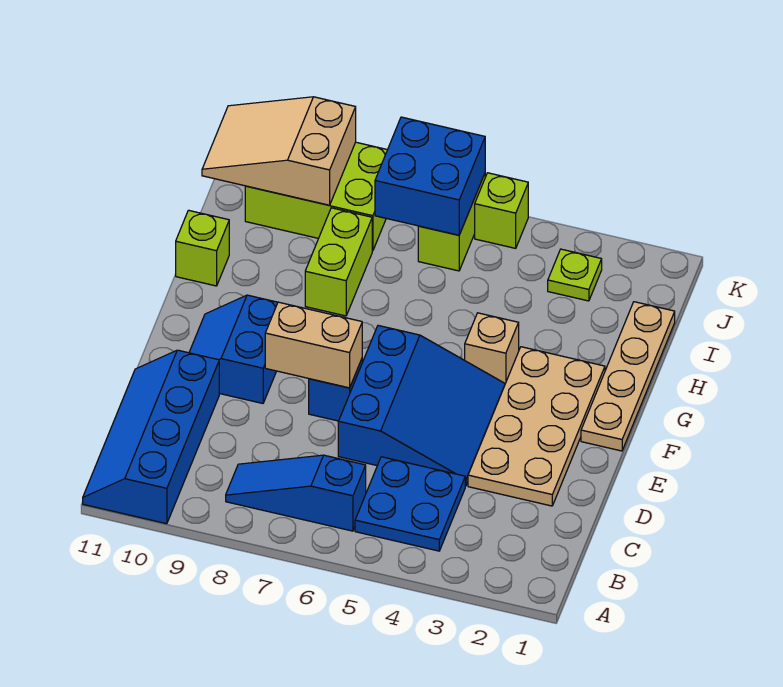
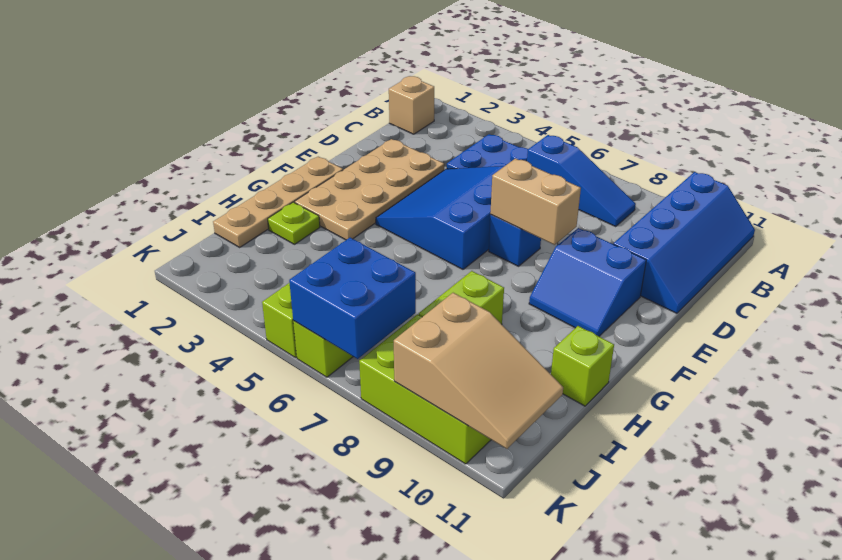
blue 2x2 slope [189,295,278,403] -> blue 2x2 slope turned to [529,228,646,336]
tan 1x1 brick [465,313,519,384] -> tan 1x1 brick moved to [389,76,434,134]
lime 1x1 plate [548,249,602,301] -> lime 1x1 plate moved to [268,202,320,244]

